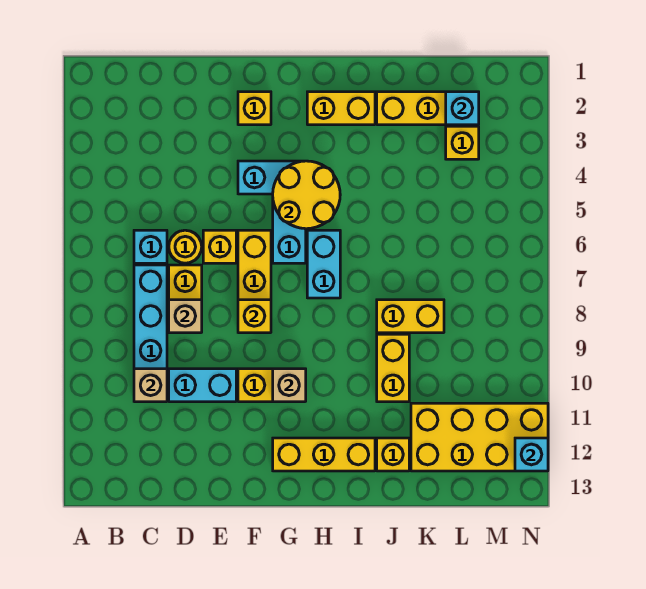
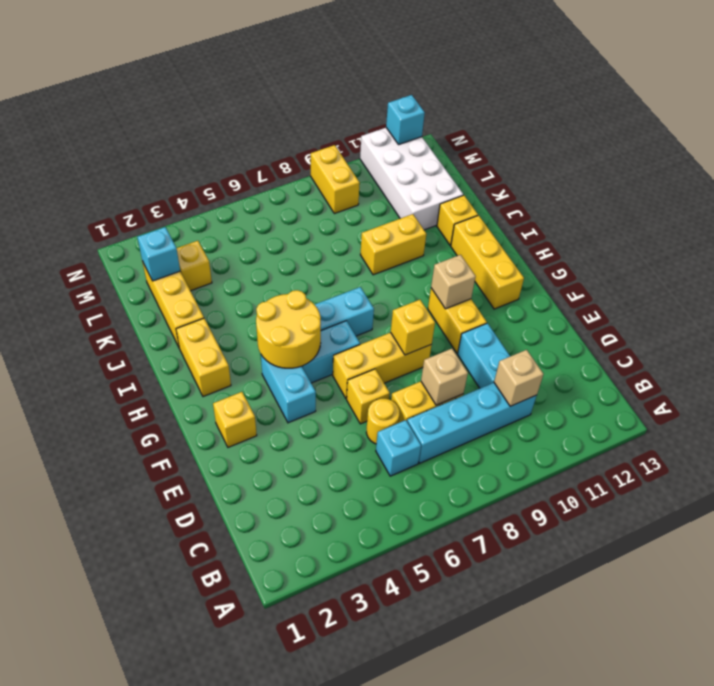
yellow 1x2 brick [377,300,444,333] -> yellow 1x2 brick moved to [311,145,360,214]
yellow 2x4 brick [411,403,548,471] -> white 2x4 brick [360,128,463,230]

